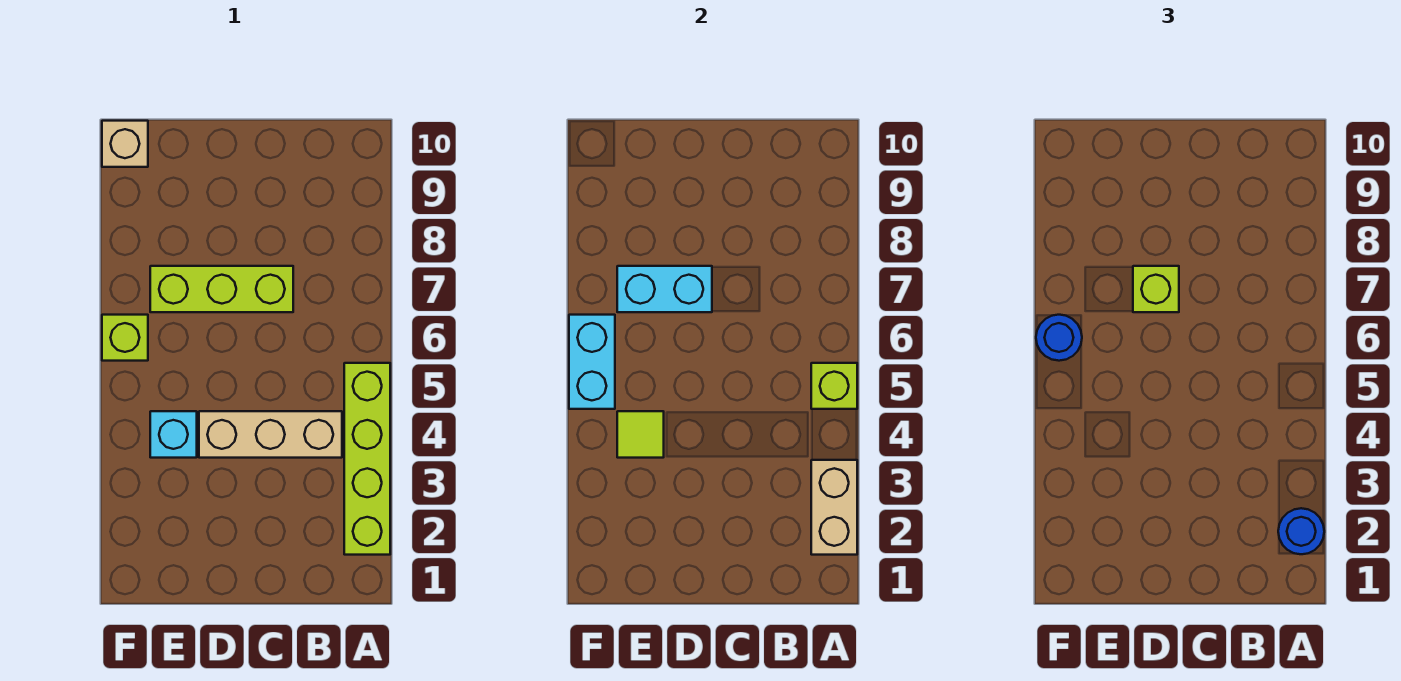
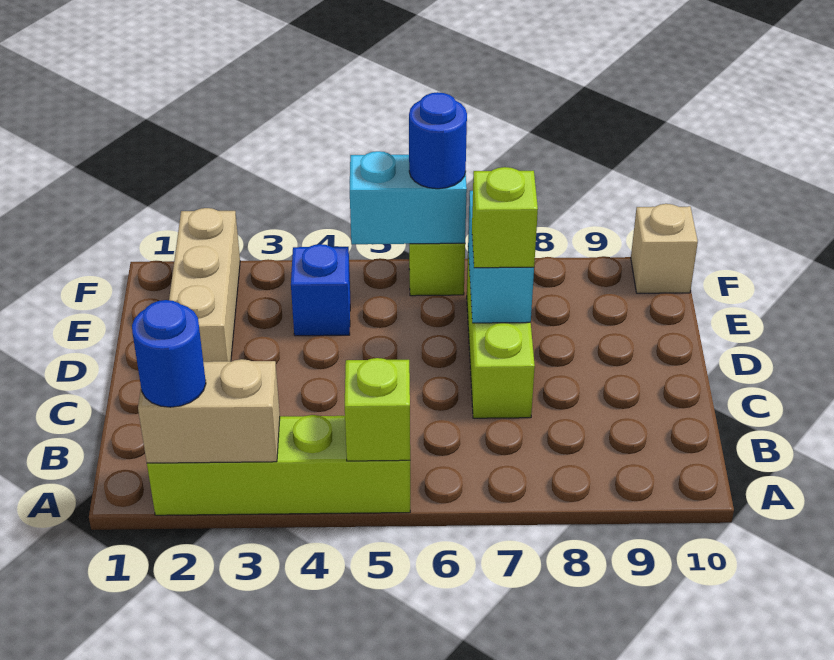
tan 1x3 brick [199,411,342,458] -> tan 1x3 brick moved to [169,208,240,362]
cyan 1x1 brick [150,411,197,458] -> blue 1x1 brick [291,244,350,336]
lime 1x1 tile [617,411,664,458] -> none

